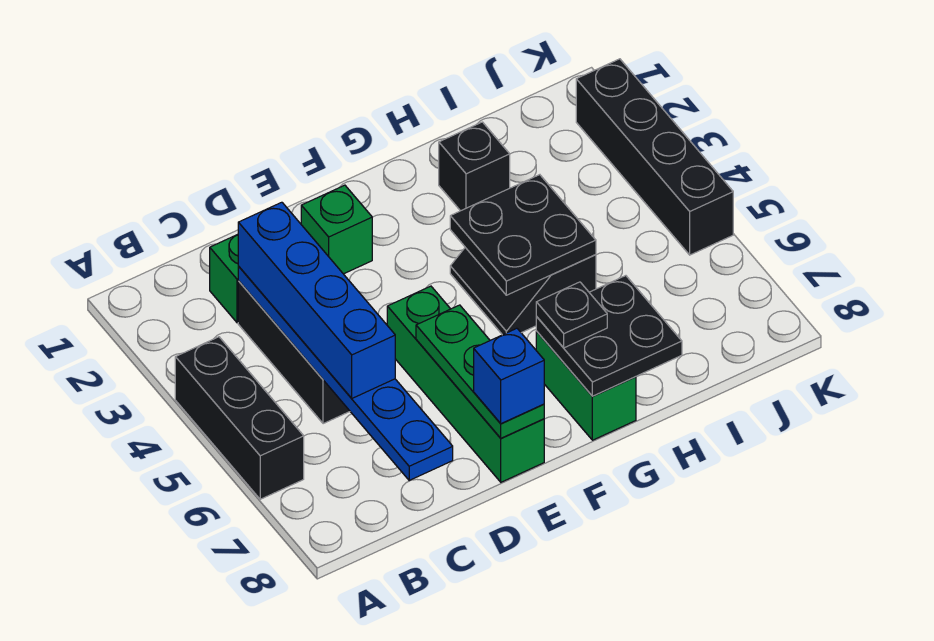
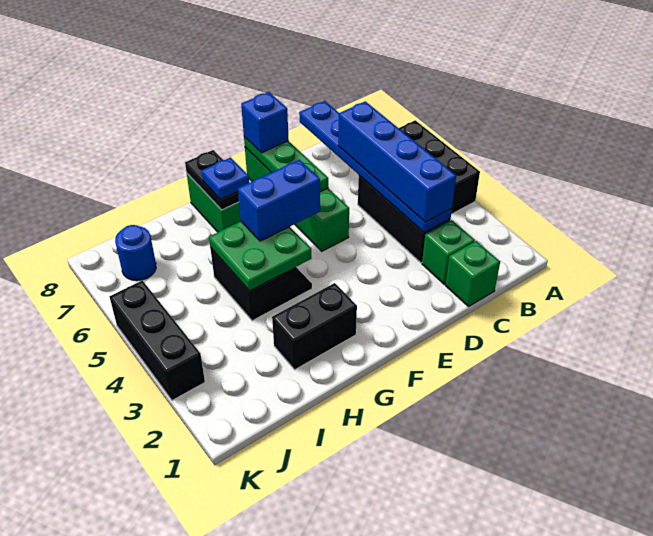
green 1x1 brick [301,185,372,274] -> green 1x1 brick moved to [445,241,500,307]
none -> blue 1x2 brick [238,160,320,241]
black 2x2 plate [450,175,596,295] -> green 2x2 plate [209,221,312,291]
black 2x2 plate [536,276,682,396] -> black 1x2 plate [185,150,239,210]
black 1x1 plate [536,282,607,348] -> blue 1x1 plate [201,157,249,199]
black 1x1 brick [439,122,510,211] -> black 1x2 brick [272,283,357,370]
none -> blue 1x1 round brick [115,225,156,281]
black 1x4 brick [576,59,733,255] -> black 1x3 brick [109,280,205,400]

